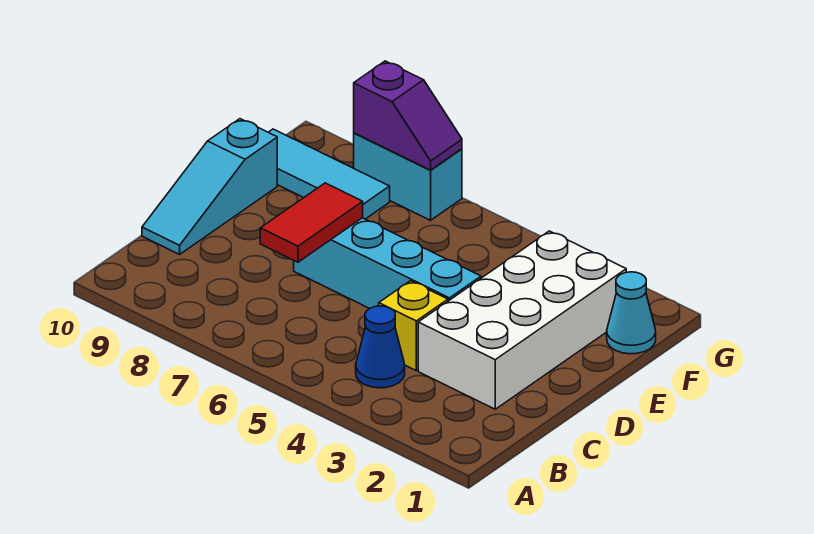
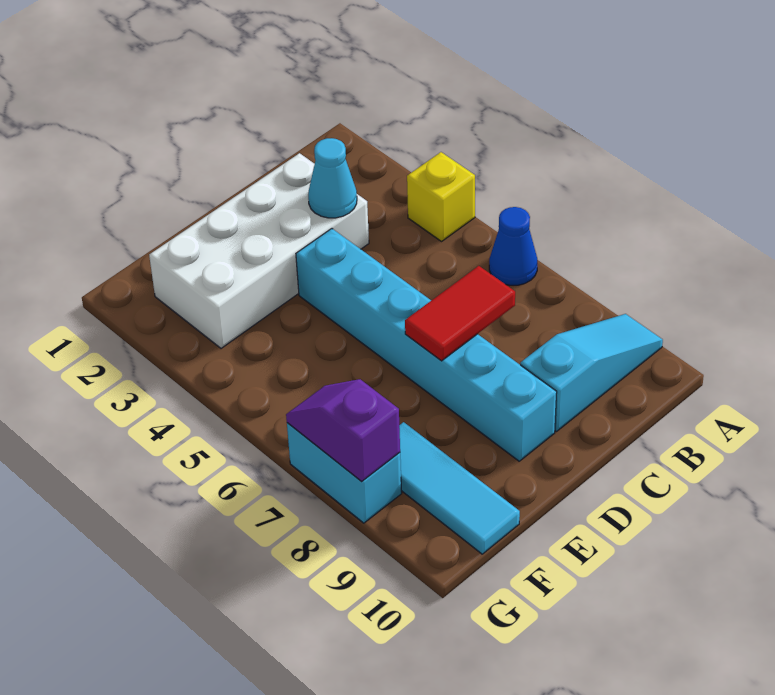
blue 1x1 cone [356,306,405,388] -> blue 1x1 cone moved to [489,207,537,285]
yellow 1x1 brick [379,281,448,370] -> yellow 1x1 brick moved to [407,152,475,241]
cyan 1x3 slope [142,119,277,254] -> cyan 1x3 slope moved to [520,314,663,432]
cyan 1x4 brick [294,218,481,308] -> cyan 1x6 brick [296,229,557,461]
cyan 1x1 cone [607,272,656,354] -> cyan 1x1 cone moved to [308,138,357,218]

